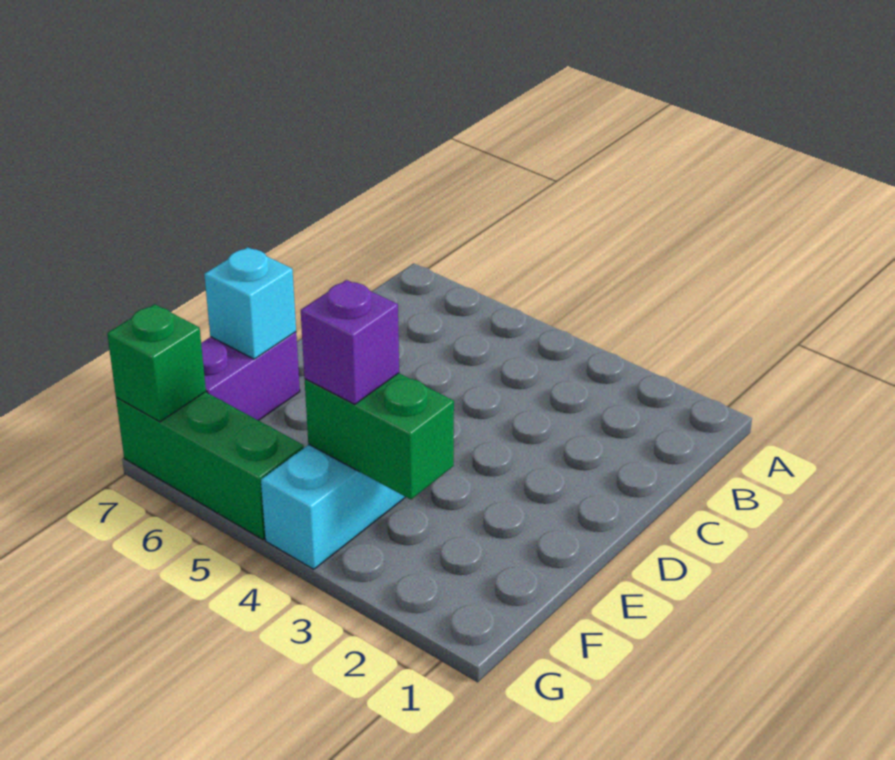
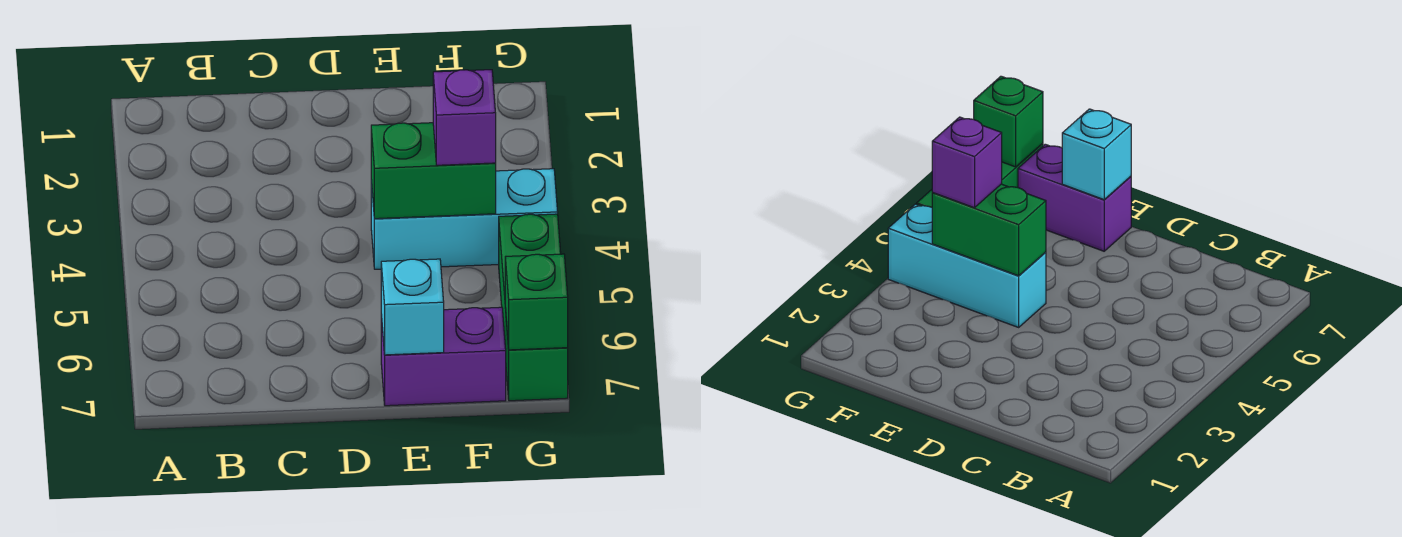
green 1x2 brick [305,373,454,499] -> green 1x2 brick turned to [371,123,496,219]

